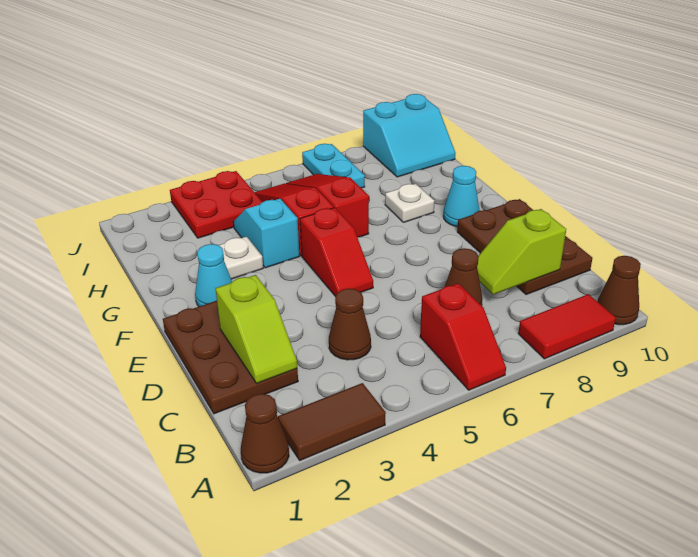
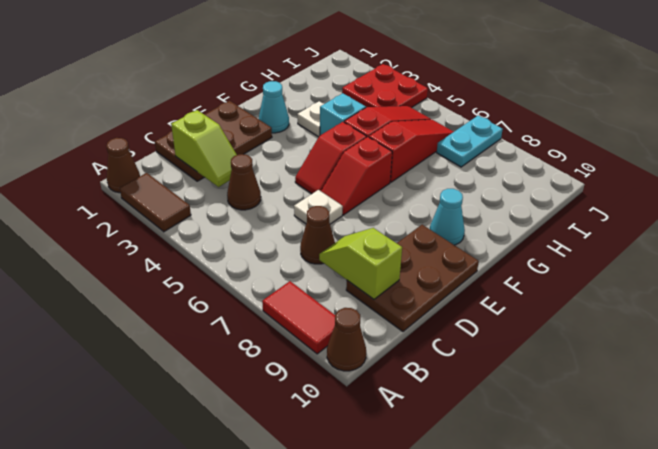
red 1x2 slope [420,283,506,390] -> red 1x2 slope moved to [321,137,392,215]
lime 1x2 slope [215,275,297,383] -> lime 1x2 slope turned to [171,110,237,187]
white 1x1 plate [385,184,434,222] -> white 1x1 plate moved to [294,190,343,224]
cyan 2x2 slope [363,94,455,177] -> none

